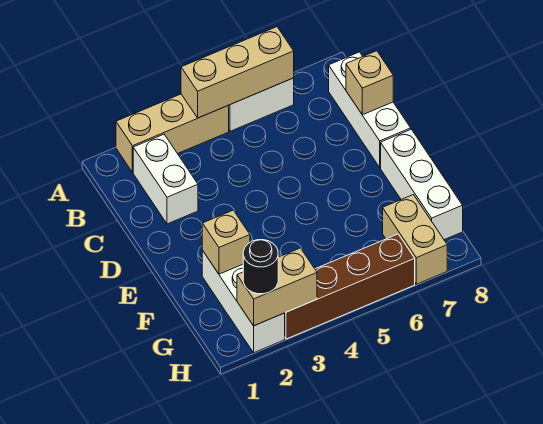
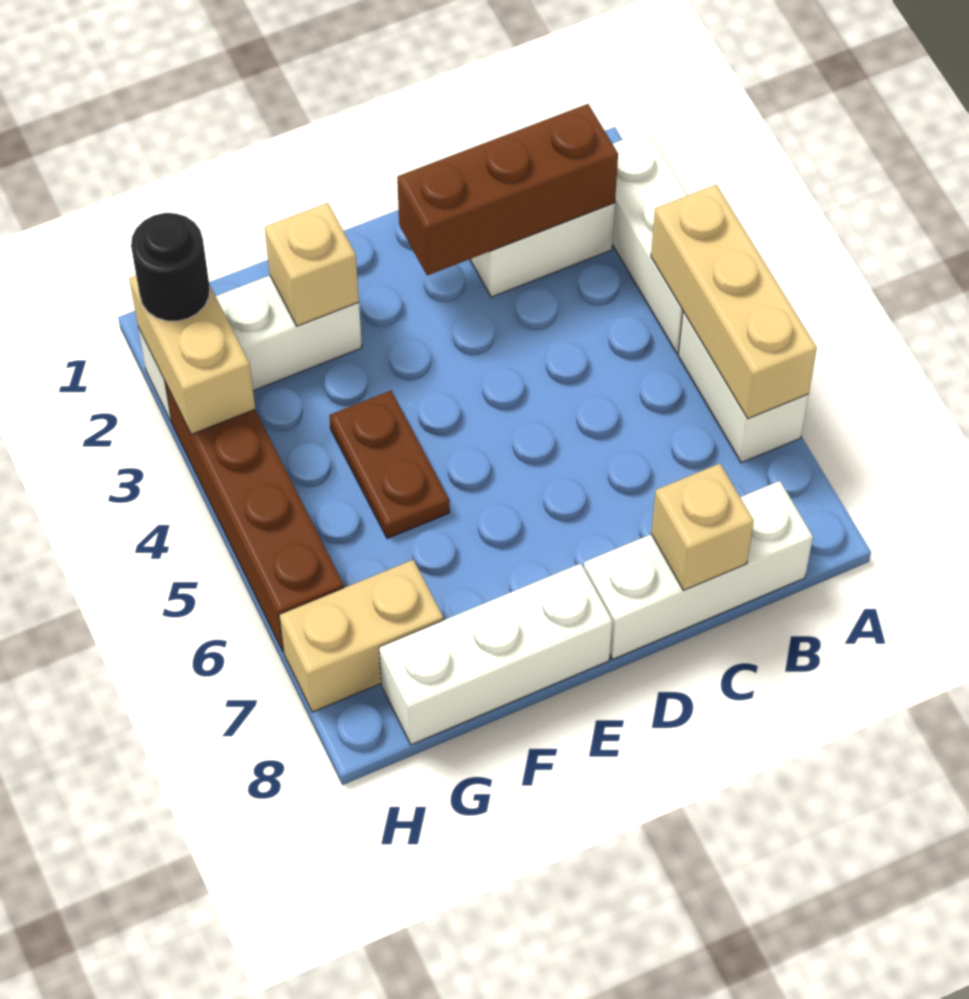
tan 1x3 brick [116,94,229,172] -> white 1x3 brick [612,130,688,353]
none -> brown 1x3 brick [397,104,618,276]
none -> brown 1x2 plate [329,391,450,538]

